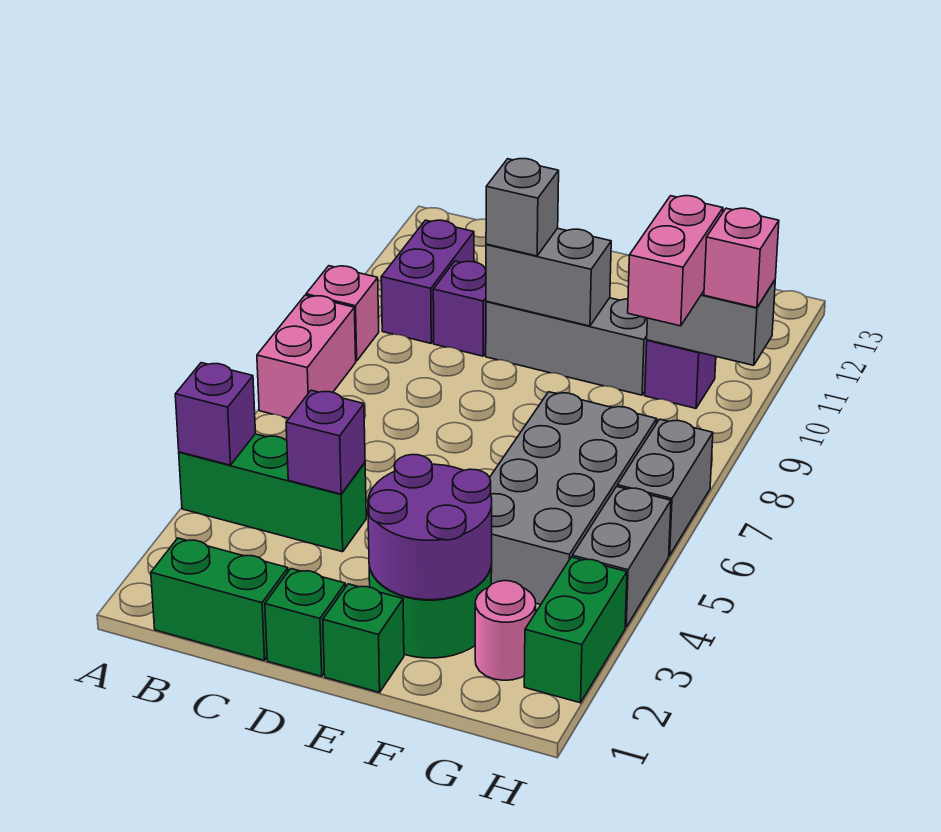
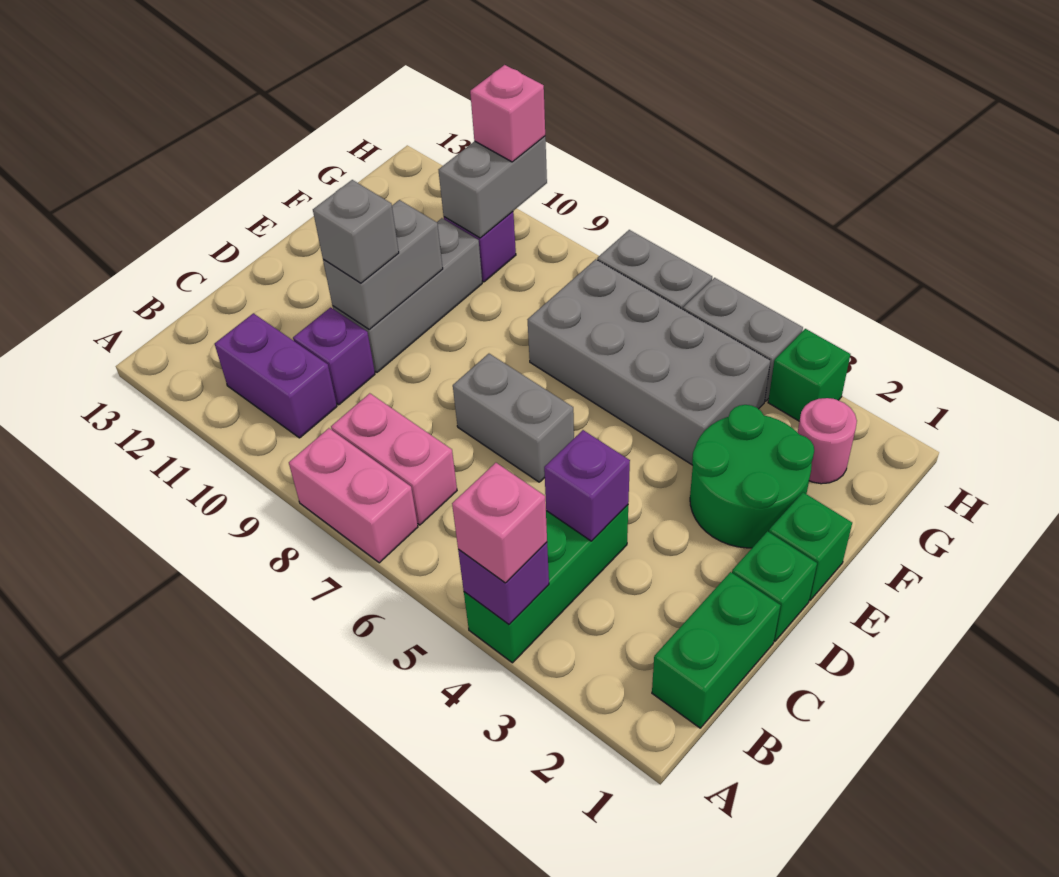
pink 1x1 brick [306,266,379,361] -> pink 1x1 brick moved to [452,463,547,583]
none -> grey 1x2 brick [453,354,574,482]
purple 2x2 round brick [368,455,492,600] -> none
pink 1x2 brick [628,196,723,326] -> pink 1x2 brick moved to [331,393,457,525]
green 1x2 brick [524,557,627,703] -> green 1x1 brick [768,329,850,421]

